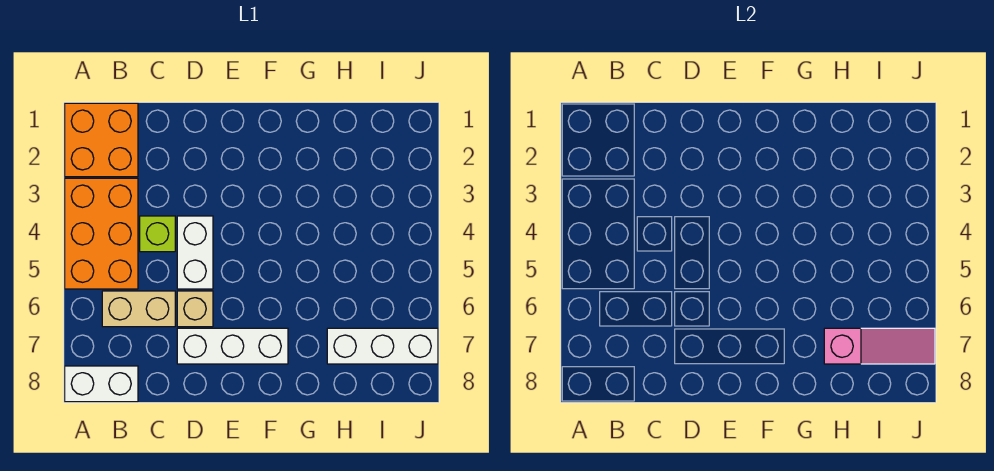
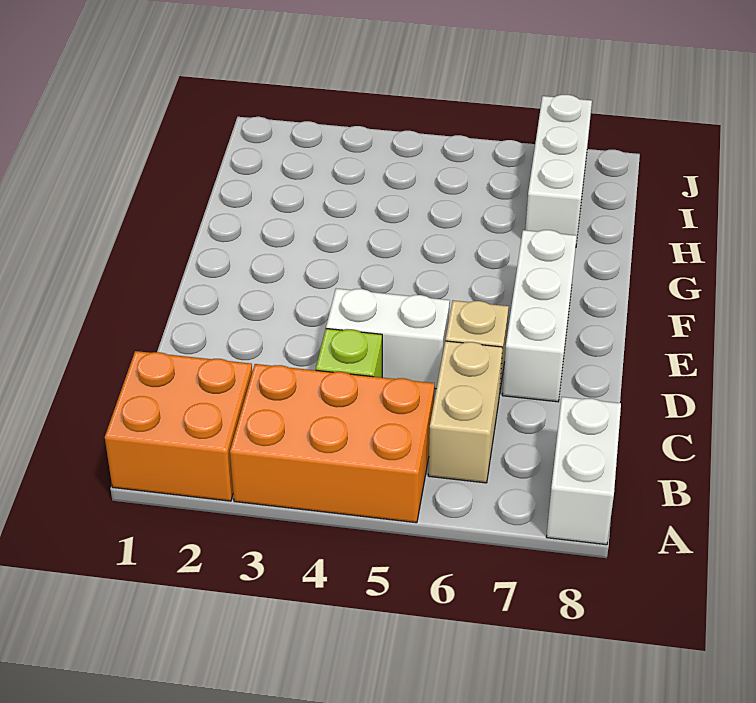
pink 1x3 slope [824,328,935,364] -> none

